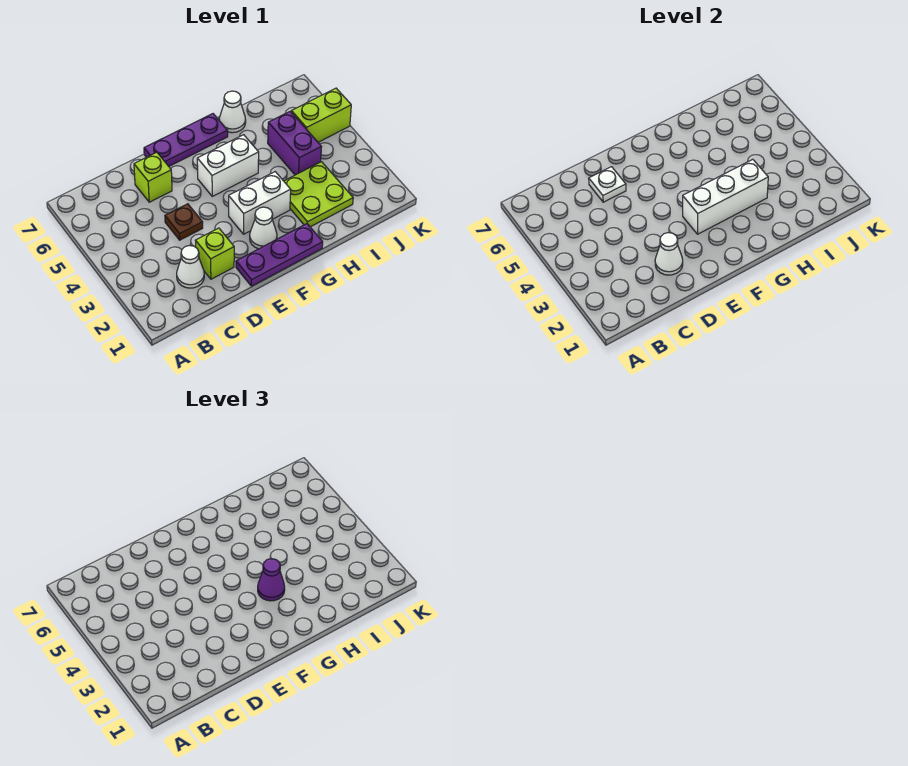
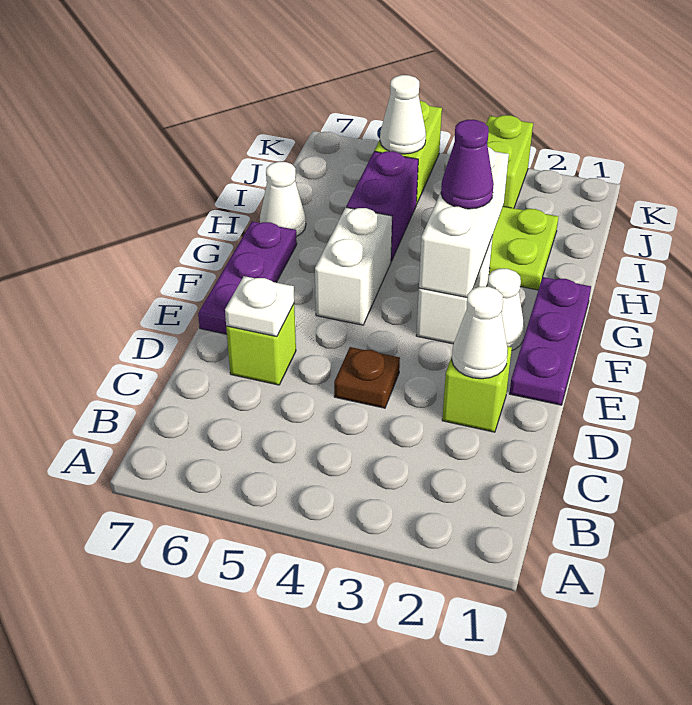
white 1x1 cone [177,246,204,288] -> white 1x1 cone moved to [380,75,426,154]
purple 1x2 brick [268,111,321,175] -> purple 1x2 brick turned to [346,151,418,261]
none -> lime 1x2 brick [486,115,533,208]

